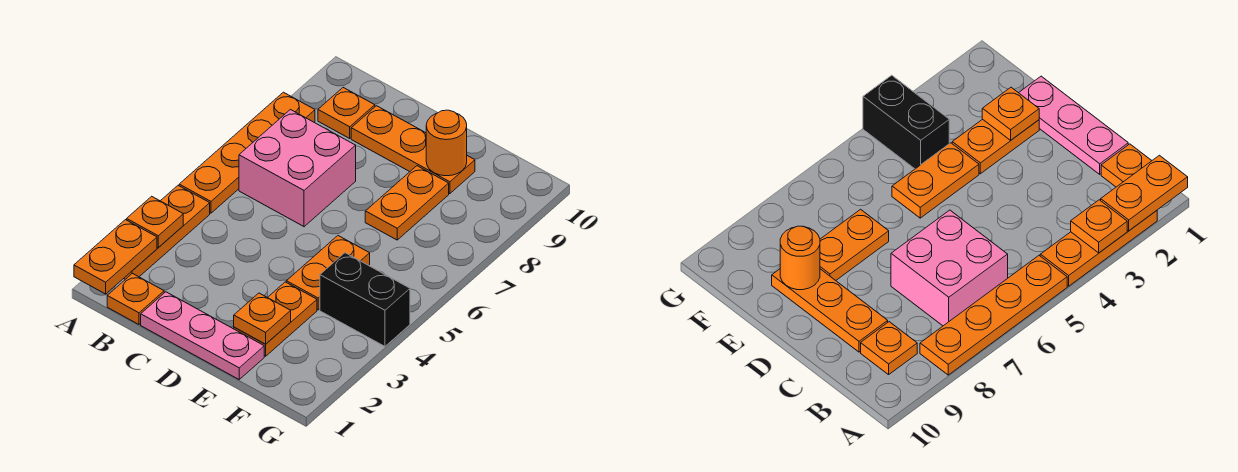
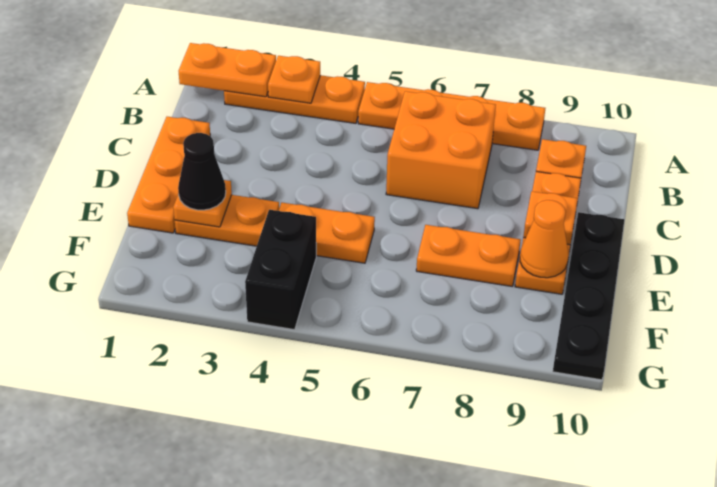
orange 1x1 plate [107,274,164,324] -> orange 1x1 plate moved to [523,191,578,245]
pink 2x2 brick [239,110,356,227] -> orange 2x2 brick [386,91,496,209]
pink 1x3 plate [141,292,264,379] -> orange 1x3 plate [127,117,210,233]
none -> black 1x4 plate [553,212,624,380]
none -> black 1x1 cone [178,133,226,210]
orange 1x1 round brick [426,110,467,176] -> orange 1x1 cone [520,200,568,278]

